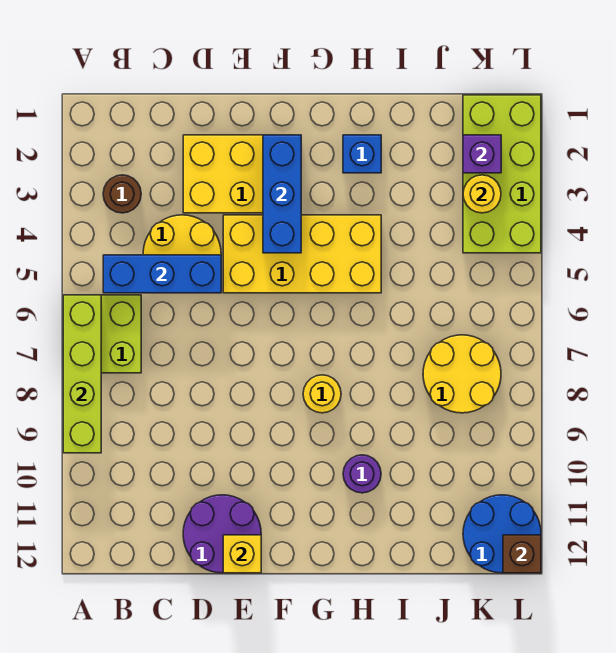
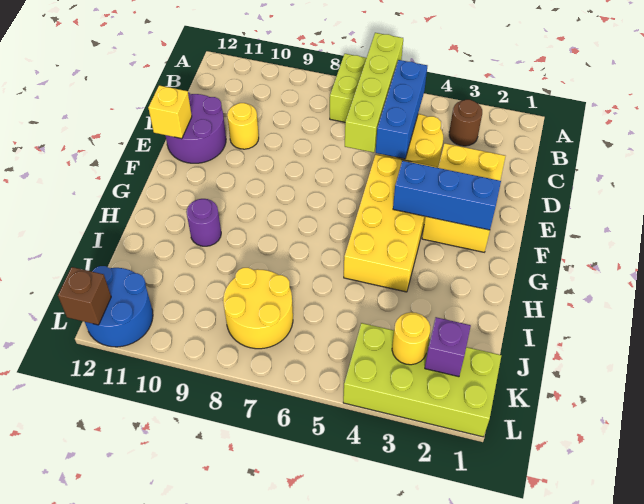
lime 1x4 brick [63,295,101,453] -> lime 1x4 brick turned to [345,33,403,153]
yellow 1x1 round brick [303,375,341,413] -> yellow 1x1 round brick moved to [227,103,259,149]
blue 1x1 brick [343,135,381,173] -> none

